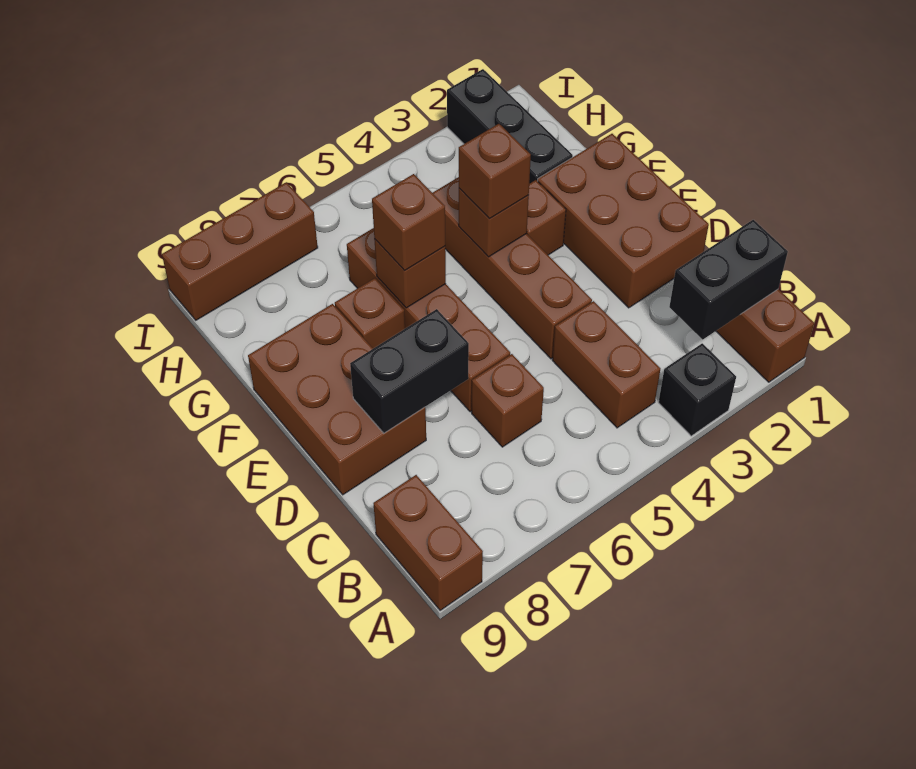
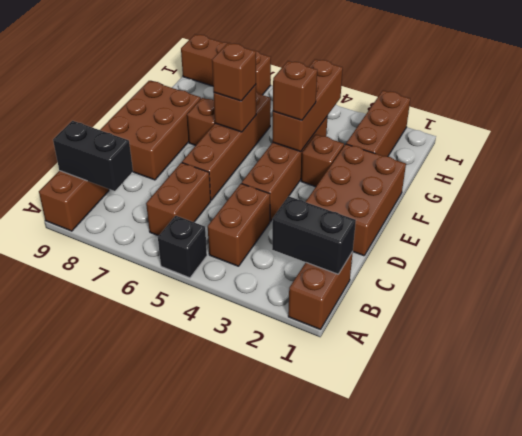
black 1x1 brick [658,343,736,436] -> black 1x1 brick moved to [158,216,207,278]
brown 1x1 brick [472,354,544,447] -> brown 1x2 brick [146,163,211,236]
black 1x2 brick [350,309,469,433] -> black 1x2 brick moved to [53,121,133,191]
brown 1x1 brick [459,188,529,257] -> brown 1x3 brick [272,59,343,152]
black 1x3 brick [447,69,573,184] -> brown 1x3 brick [346,91,410,156]

